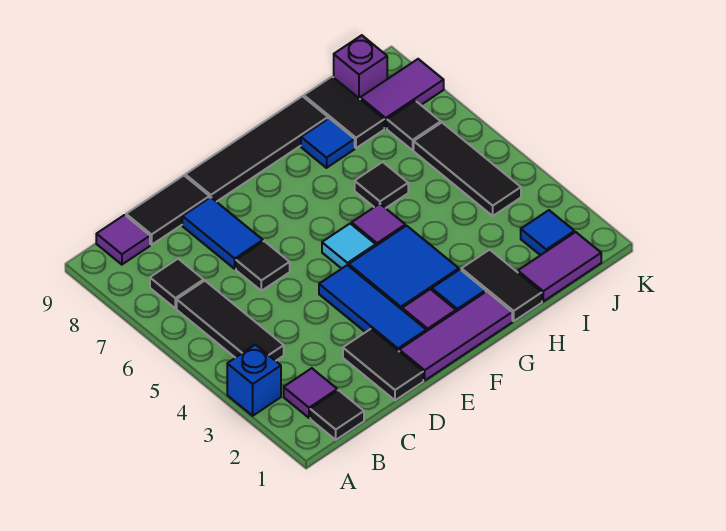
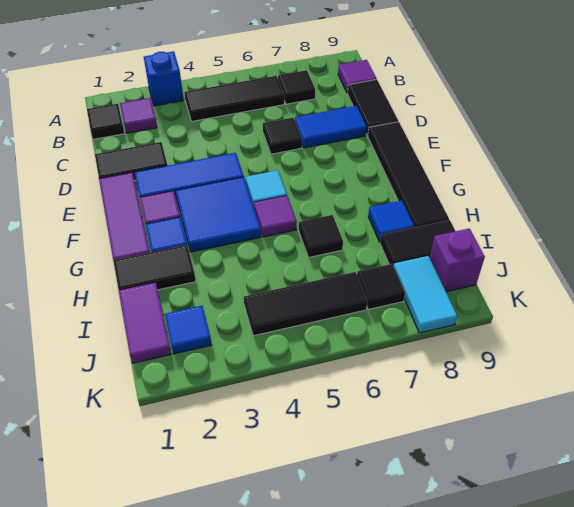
purple 1x2 tile [360,59,444,128] -> cyan 1x2 tile [394,256,457,333]

